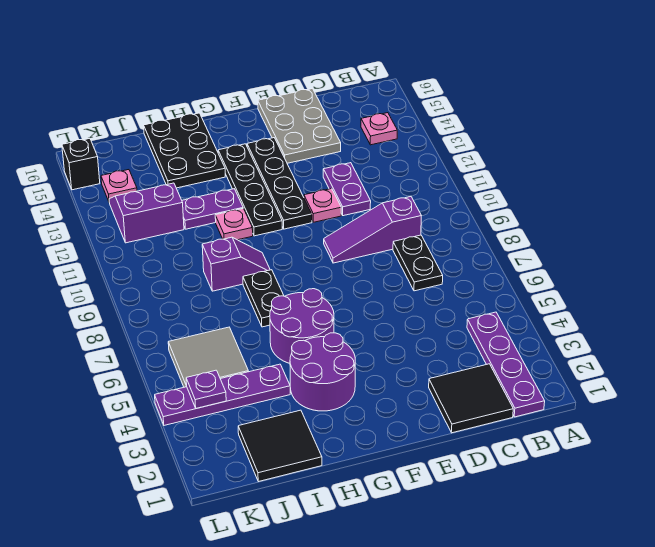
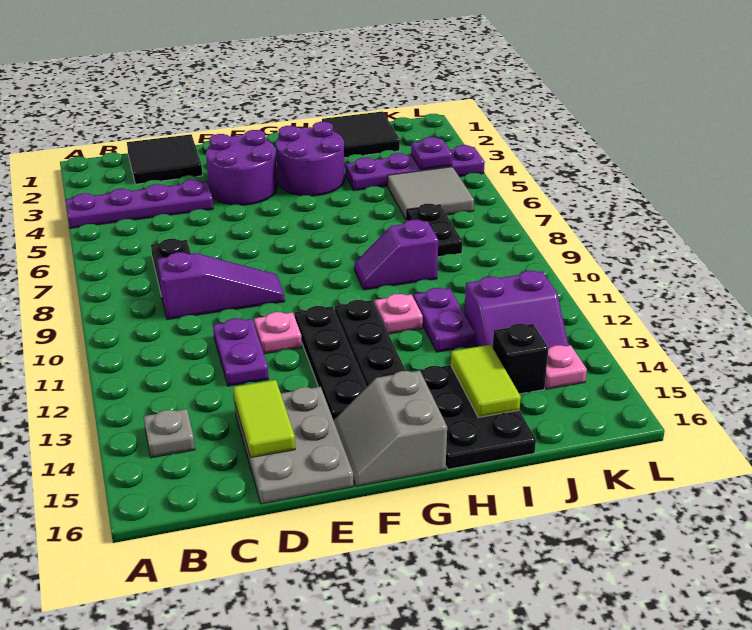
purple 1x4 plate [467,312,545,417] -> purple 1x4 plate turned to [66,180,213,228]
pink 1x1 plate [361,113,397,145] -> grey 1x1 plate [143,409,195,458]
none -> lime 1x2 tile [233,380,295,457]
none -> grey 2x2 slope [334,371,447,486]
purple 2x2 round brick [270,289,334,363] -> purple 2x2 round brick moved to [206,130,277,205]
black 1x2 plate [243,270,284,327] -> black 1x2 plate moved to [407,204,462,257]
purple 1x2 plate [182,189,243,229] -> purple 1x2 plate turned to [413,288,475,352]
none -> lime 1x2 tile [451,345,521,417]
black 1x1 brick [62,138,100,190] -> black 1x1 brick moved to [493,324,548,394]

